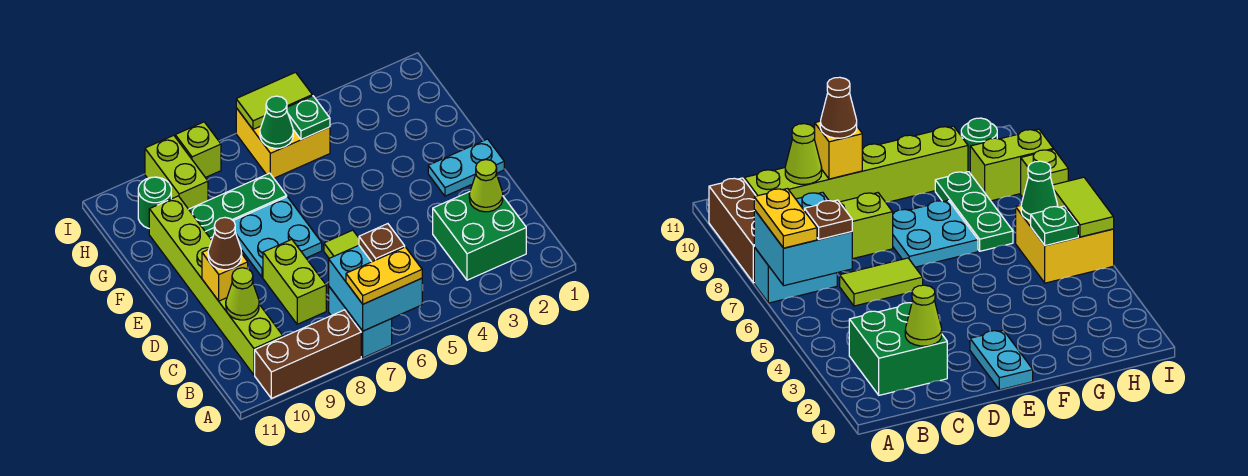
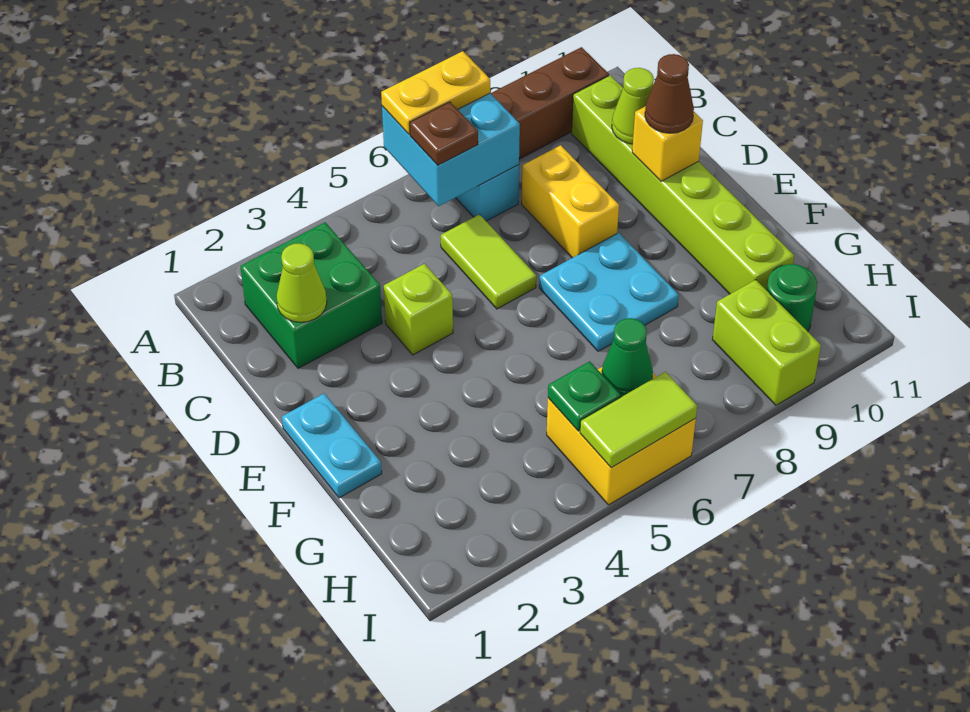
lime 1x2 brick [263,239,326,324] -> yellow 1x2 brick [522,145,619,258]
cyan 1x2 plate [428,139,504,196] -> cyan 1x2 plate turned to [282,394,382,498]
green 1x3 plate [189,173,287,238] -> none
lime 1x1 brick [175,122,221,178] -> lime 1x1 brick moved to [384,264,453,355]

